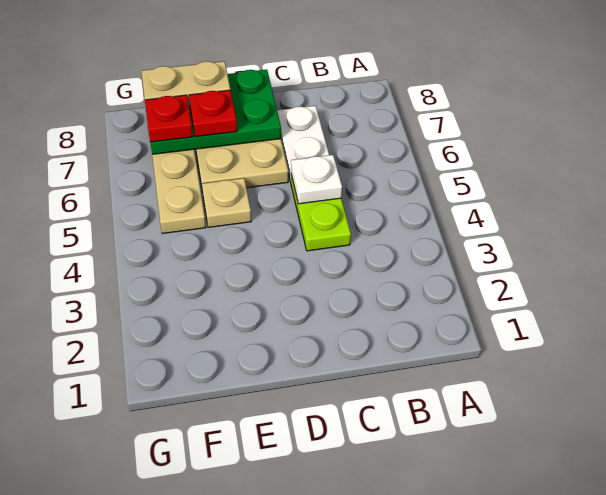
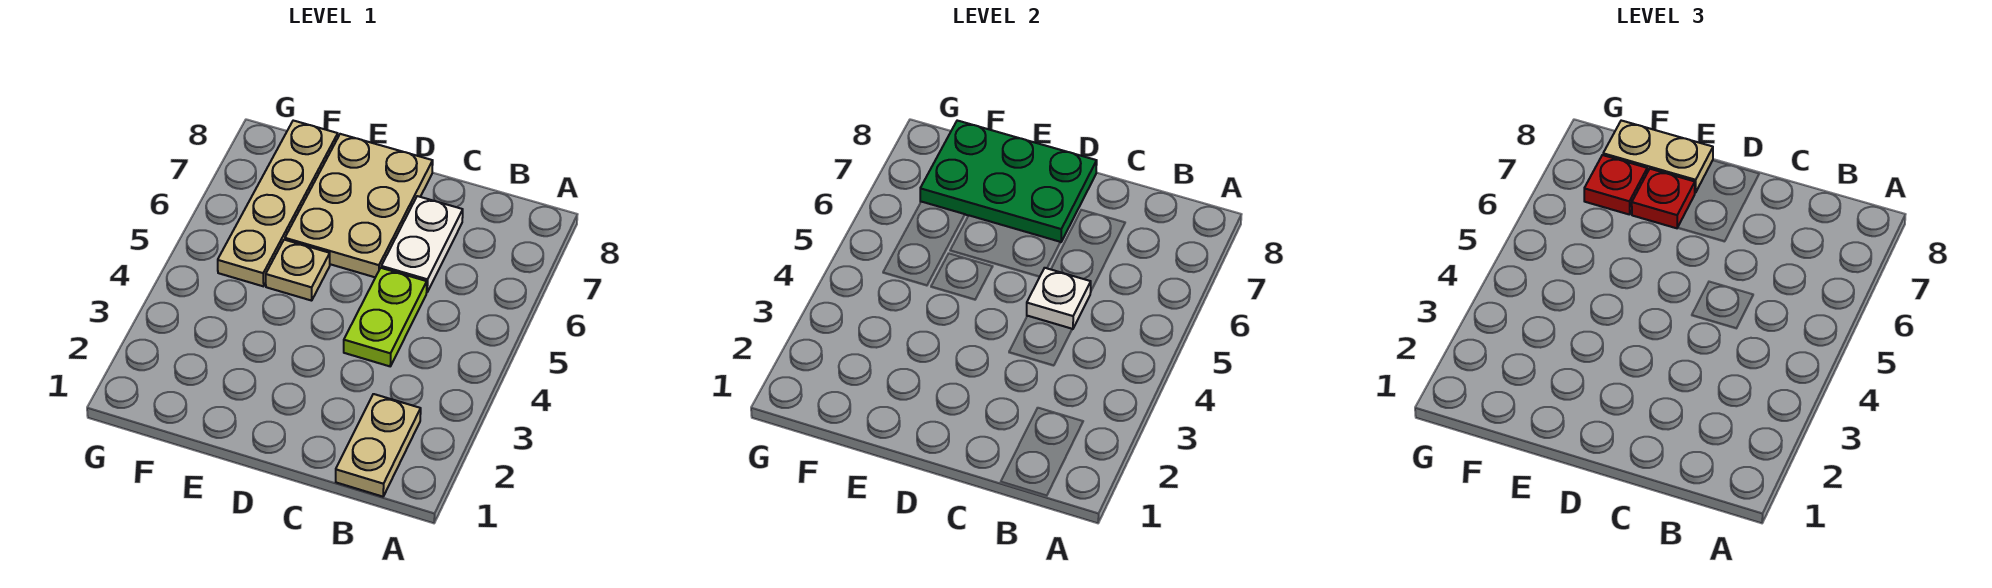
none -> tan 1x2 plate [336,394,421,497]

